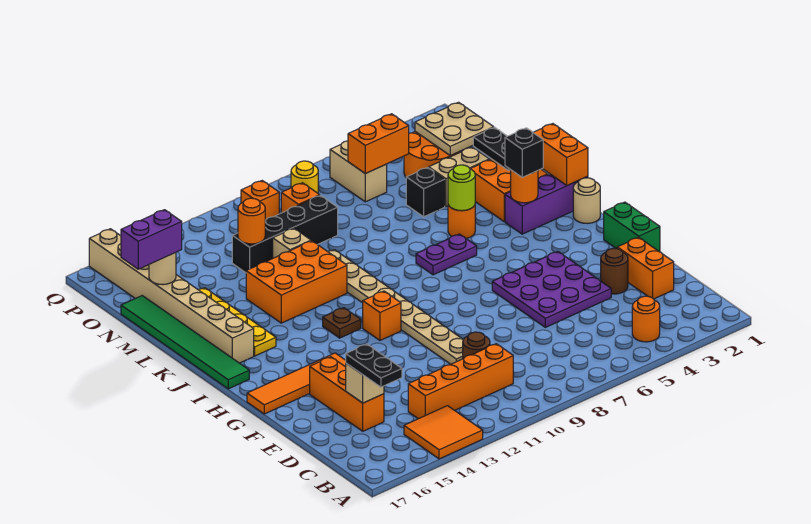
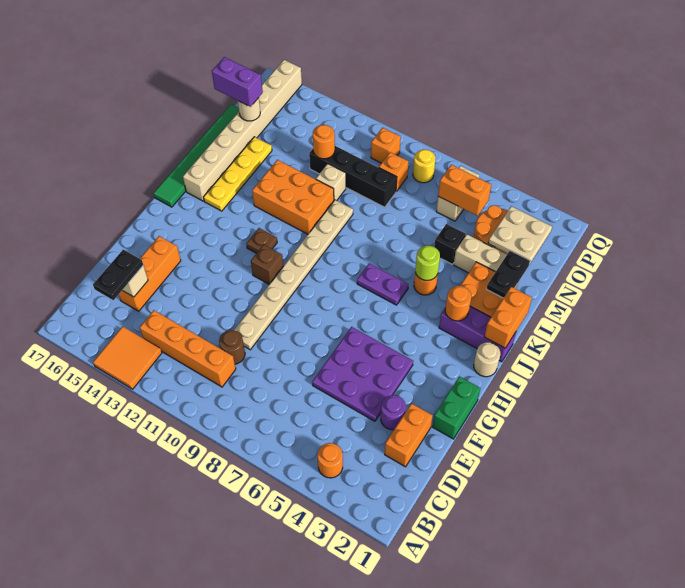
brown 1x1 round brick [601,248,628,294] -> purple 1x1 round brick [381,395,406,430]
orange 1x4 tile [247,353,346,414] -> none
orange 1x1 brick [363,291,401,340] -> brown 1x1 brick [251,245,283,284]
black 1x1 brick [505,128,543,177] -> none

